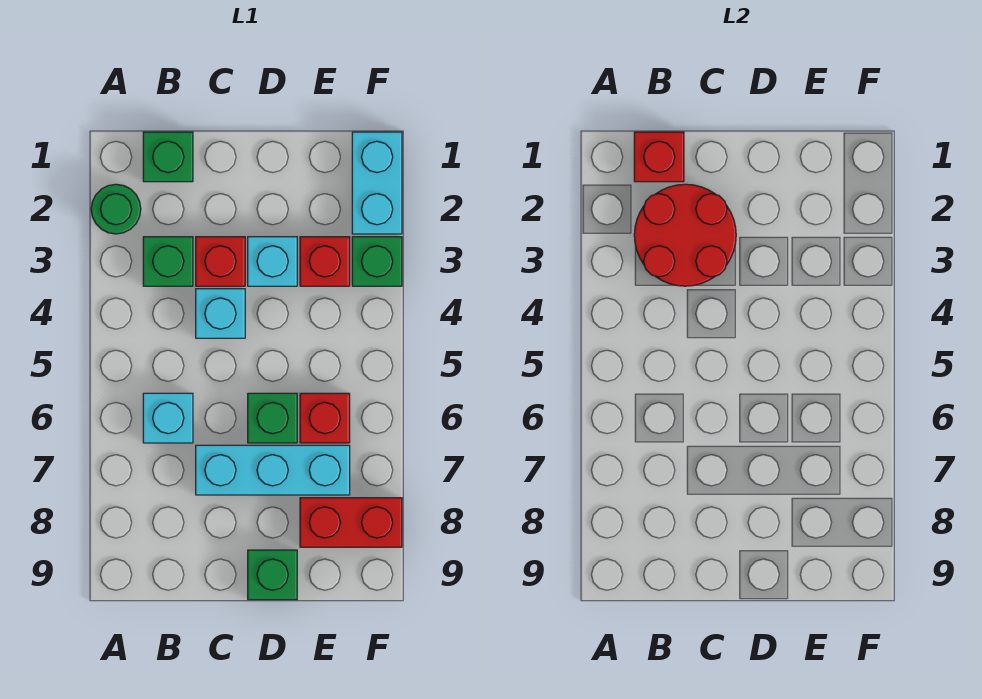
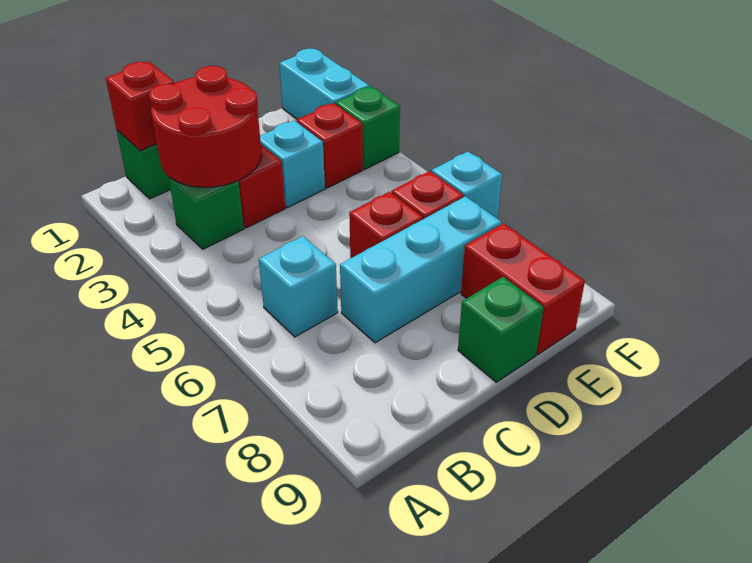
green 1x1 round brick [91,184,141,234] -> none
cyan 1x1 brick [196,289,245,338] -> cyan 1x1 brick moved to [432,152,502,219]
green 1x1 brick [248,393,297,443] -> red 1x1 brick [349,192,423,258]
red 1x2 brick [300,498,402,547] -> red 1x2 brick turned to [461,223,585,354]

